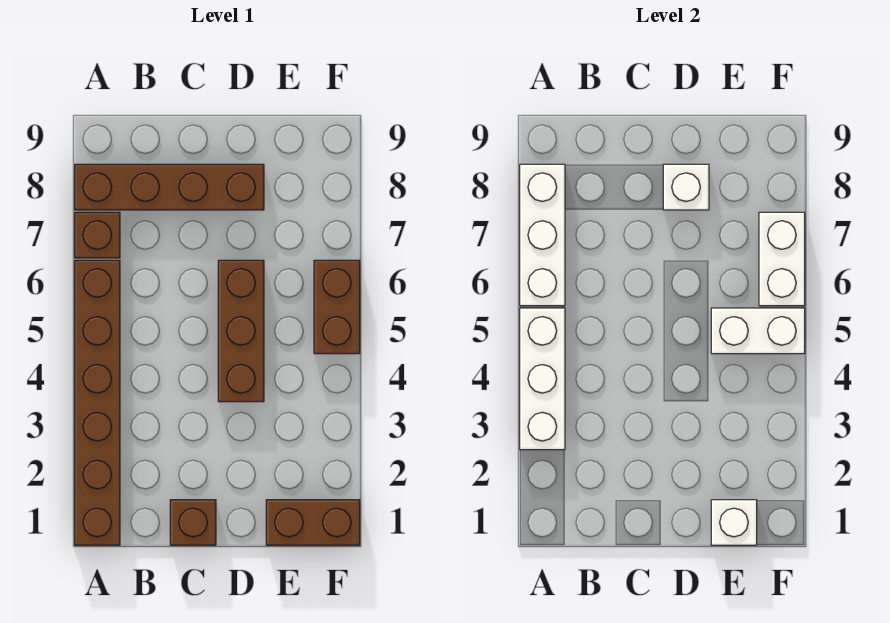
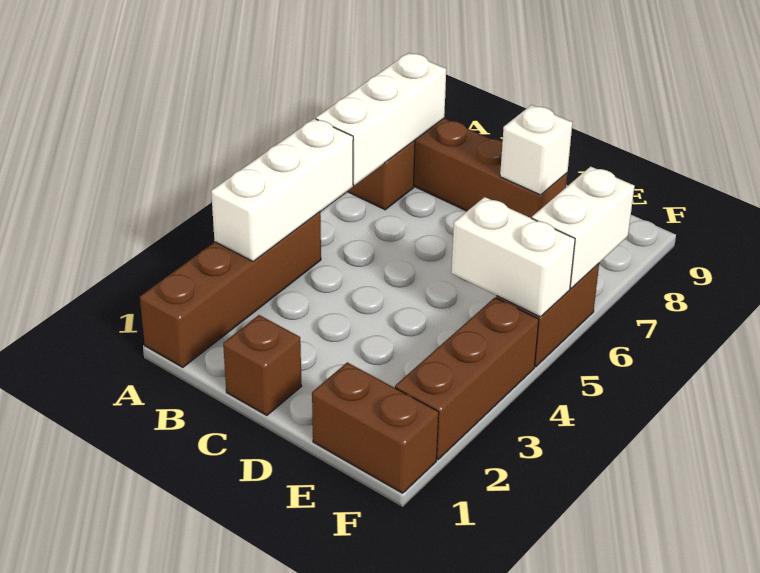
brown 1x6 brick [75,260,120,545] -> brown 1x4 brick [140,212,321,367]
brown 1x3 brick [218,260,264,402] -> brown 1x3 brick moved to [395,298,539,460]
white 1x1 brick [711,500,757,545] -> none

